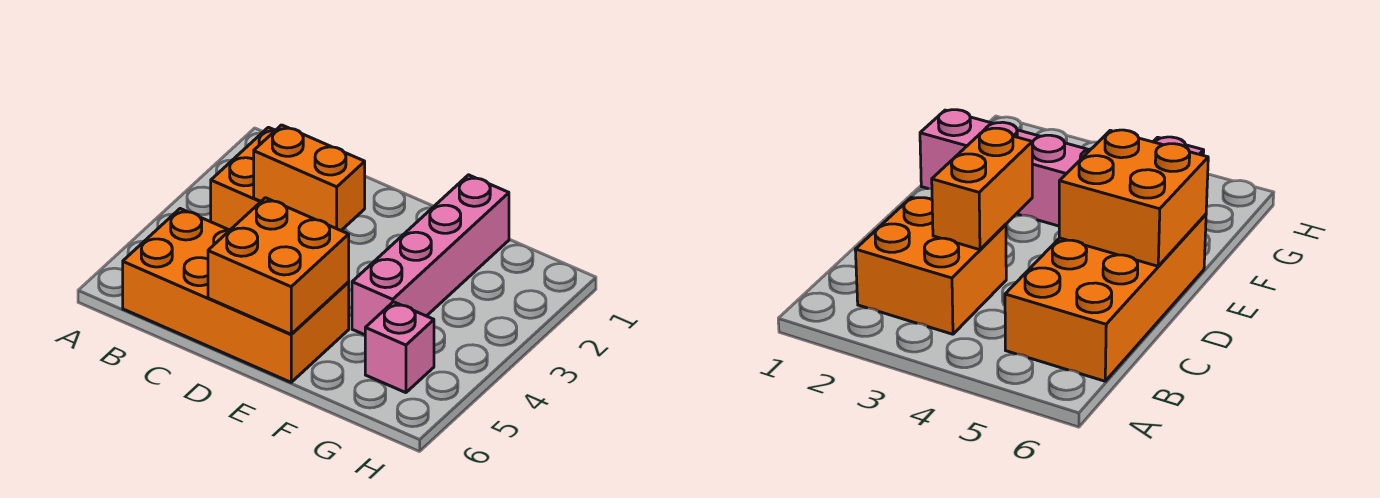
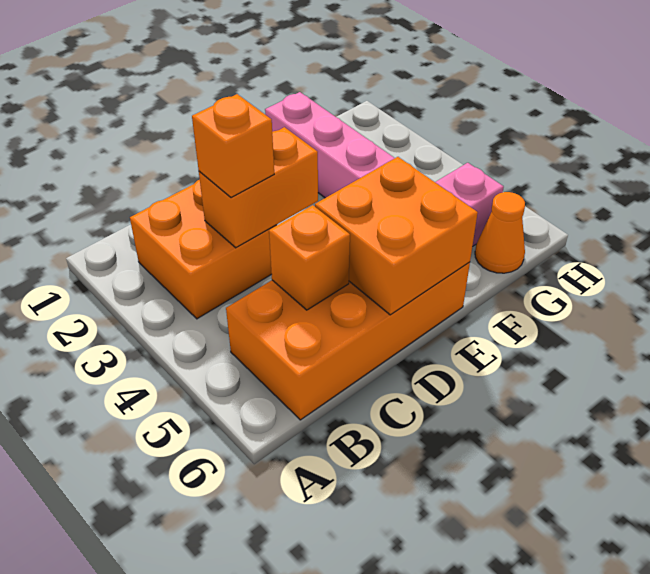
none -> orange 1x1 brick [192,94,274,198]
none -> orange 1x1 brick [269,205,350,310]
none -> orange 1x1 cone [475,192,525,273]

